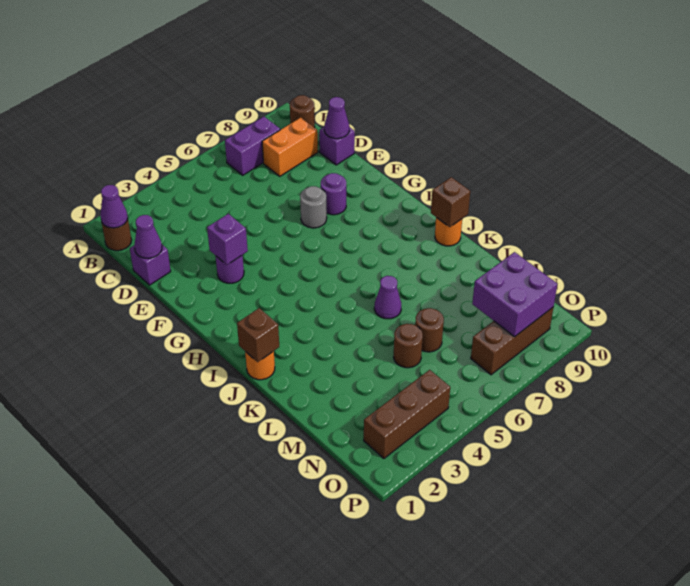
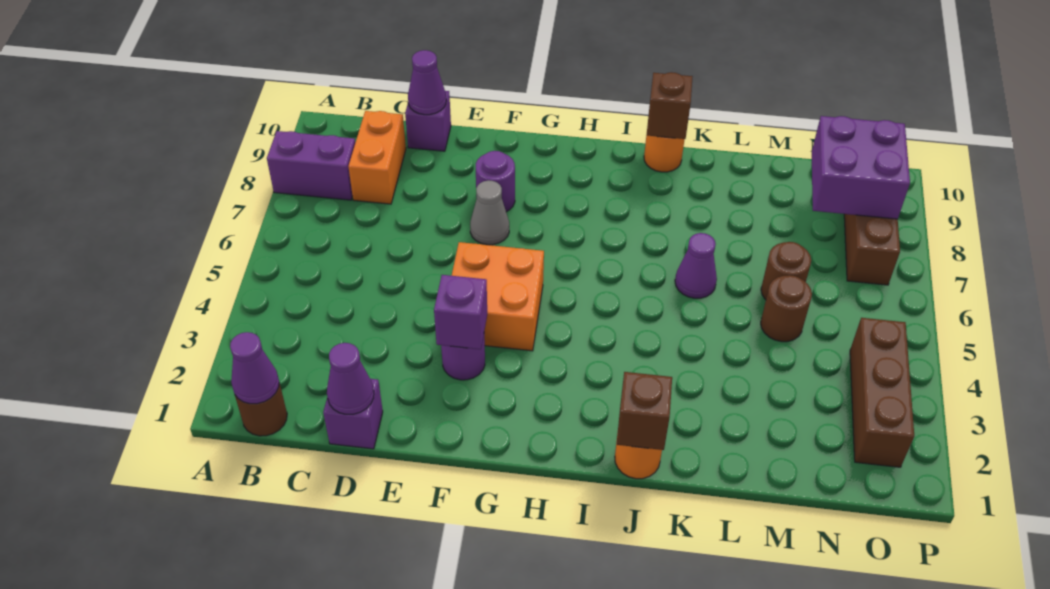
purple 1x2 brick [225,117,280,175] -> purple 1x2 brick turned to [267,131,355,200]
brown 1x1 round brick [290,95,315,128] -> none
none -> orange 2x2 brick [452,242,544,351]
grey 1x1 round brick [300,186,327,228] -> grey 1x1 cone [470,180,509,245]

